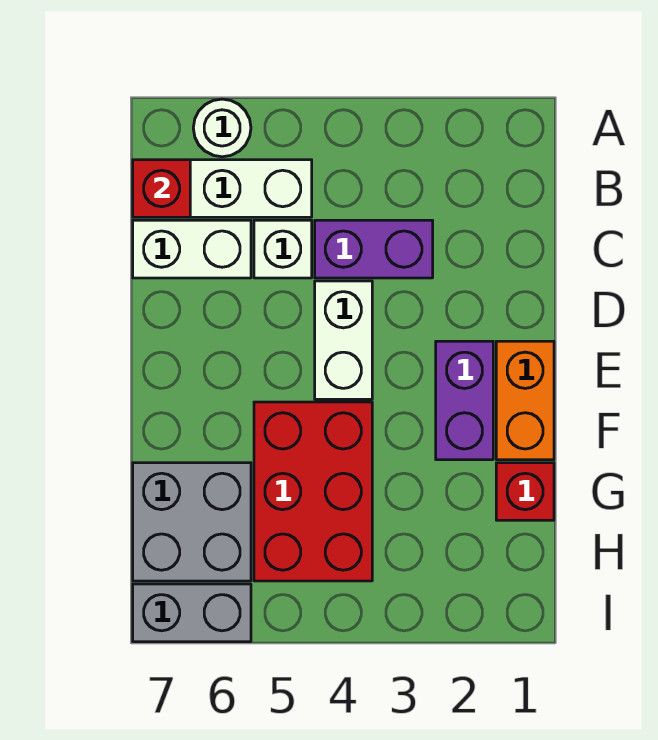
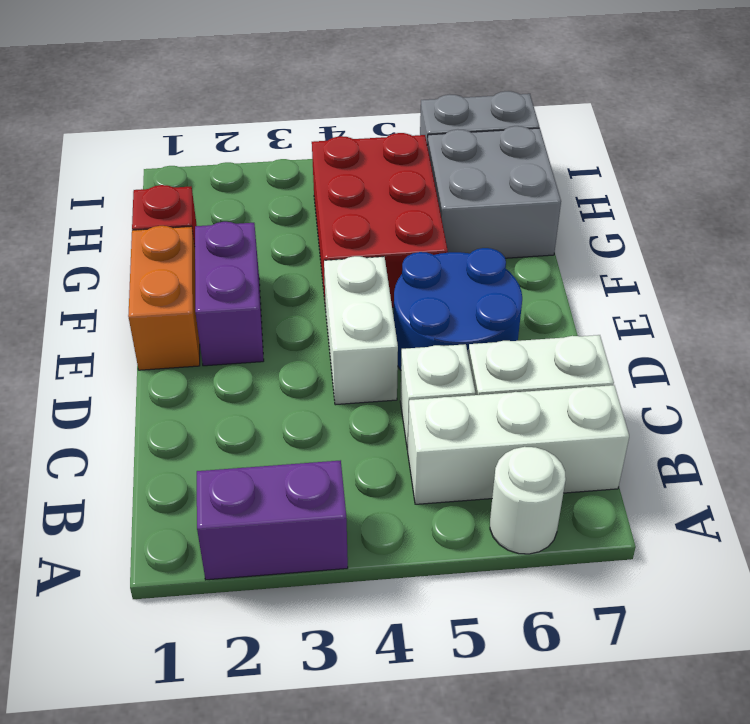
red 1x1 brick [133,160,190,217] -> none
purple 1x2 brick [315,220,433,278] -> purple 1x2 brick moved to [197,460,348,580]
none -> blue 2x2 round brick [394,248,522,370]

